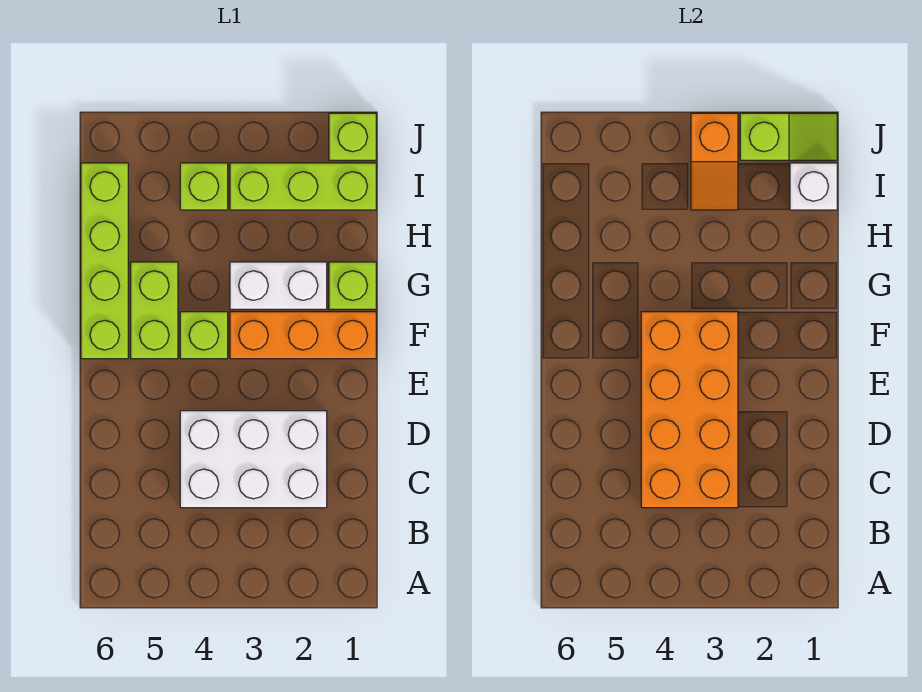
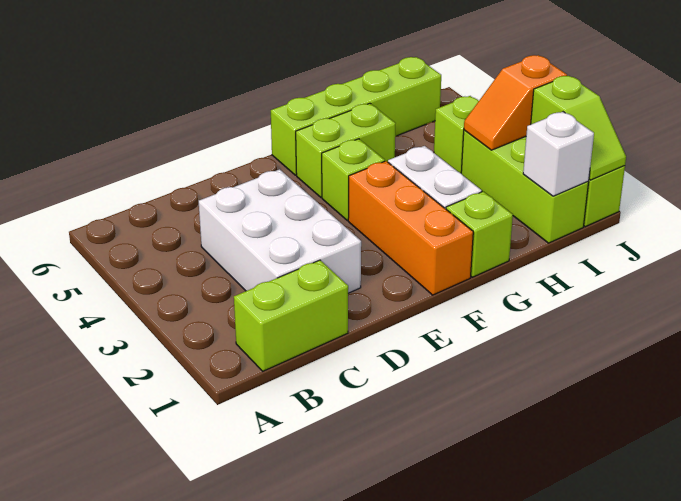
none -> lime 1x2 brick [234,260,348,371]
orange 2x4 brick [641,312,738,508] -> none

